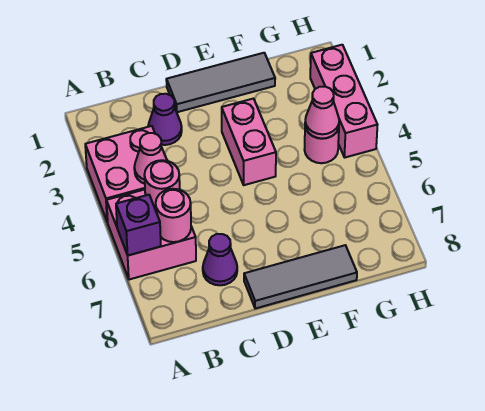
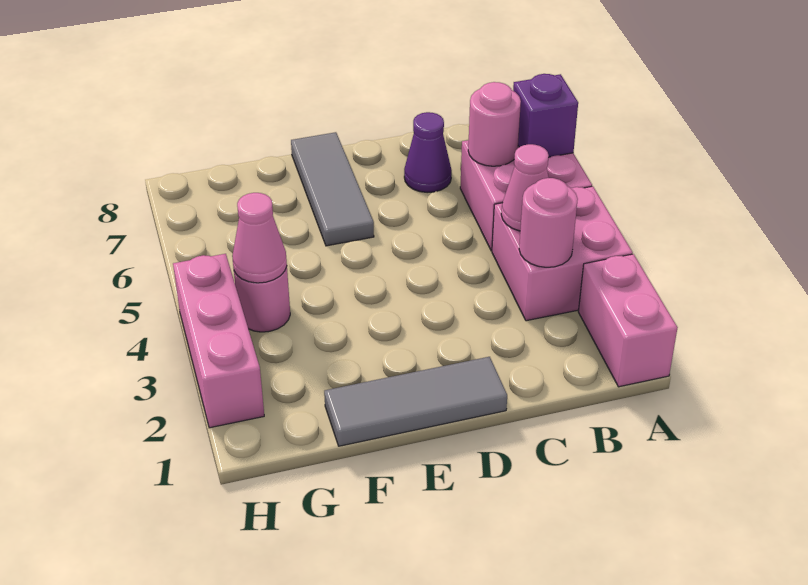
pink 1x1 round brick [144,160,180,210] -> pink 1x1 round brick moved to [519,178,578,267]
purple 1x1 cone [148,94,182,145] -> none
grey 1x3 tile [244,245,357,309] -> grey 1x3 tile turned to [291,132,374,246]
pink 1x2 brick [222,99,276,185] -> pink 1x2 brick moved to [578,254,678,387]

